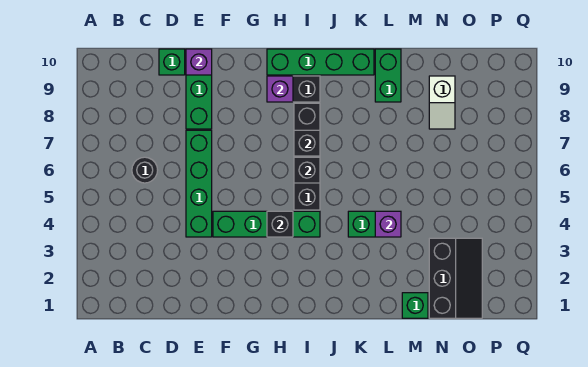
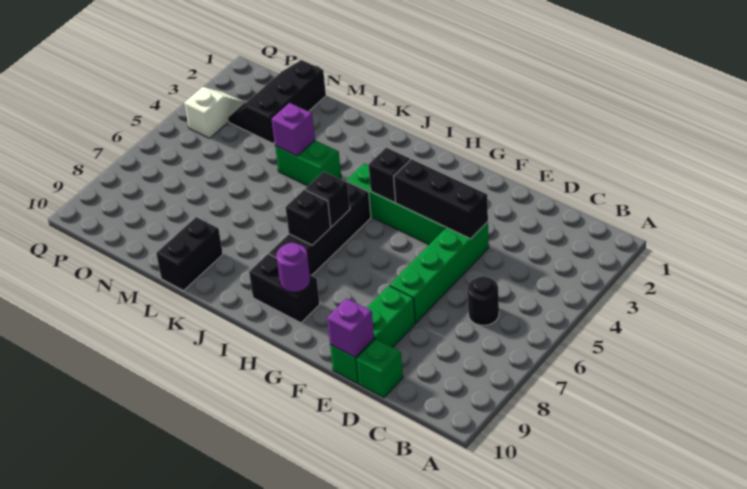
none -> black 1x3 brick [394,159,488,239]
purple 1x1 brick [267,76,293,102] -> purple 1x1 round brick [276,243,310,292]
green 1x4 brick [267,49,374,75] -> none
green 1x2 brick [375,49,401,102] -> black 1x2 brick [156,217,223,291]
green 1x1 brick [402,293,428,318] -> none
white 1x2 slope [429,76,455,129] -> white 1x2 slope moved to [184,87,245,138]

